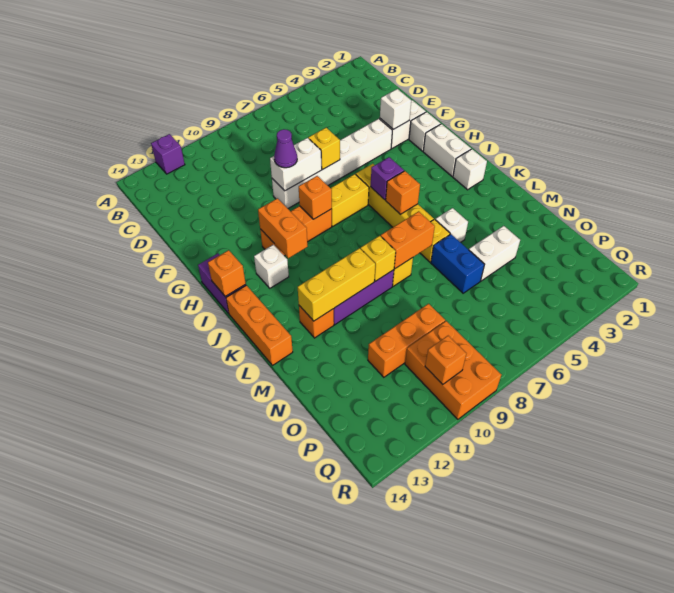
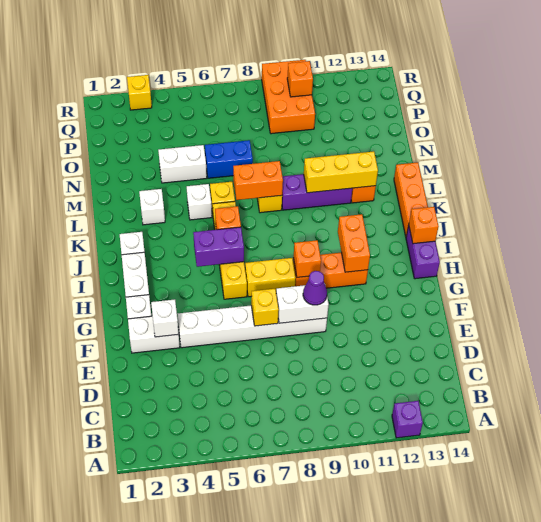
purple 1x1 brick [371,157,404,200] -> purple 1x2 brick [193,227,244,267]
white 1x1 brick [254,245,289,288] -> white 1x1 brick moved to [139,189,165,225]
yellow 1x1 brick [361,236,396,281] -> yellow 1x1 brick moved to [127,75,152,110]
blue 1x2 brick [431,234,484,293] -> blue 1x2 brick turned to [205,140,253,178]
orange 1x3 brick [368,304,445,377] -> none

